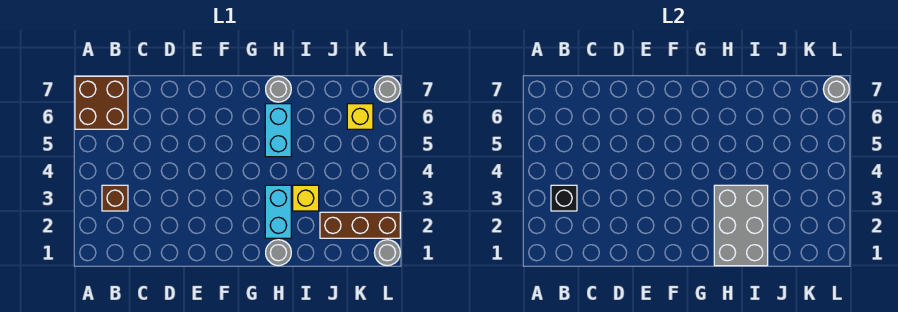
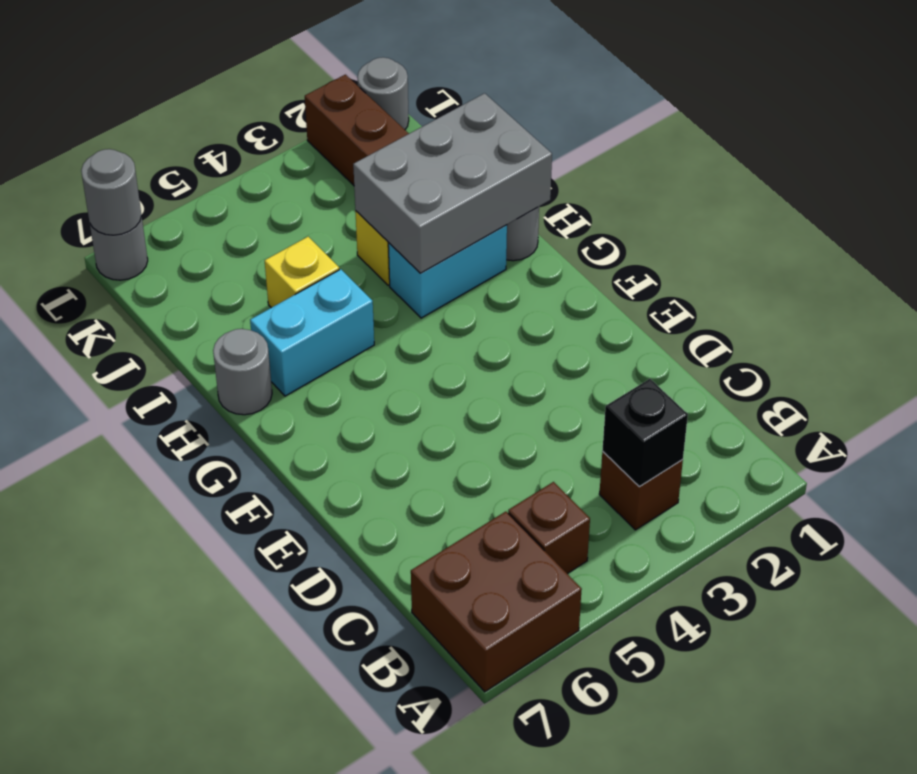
none -> brown 1x1 brick [508,482,590,574]
yellow 1x1 brick [347,104,373,129] -> yellow 1x1 brick moved to [265,237,339,308]

